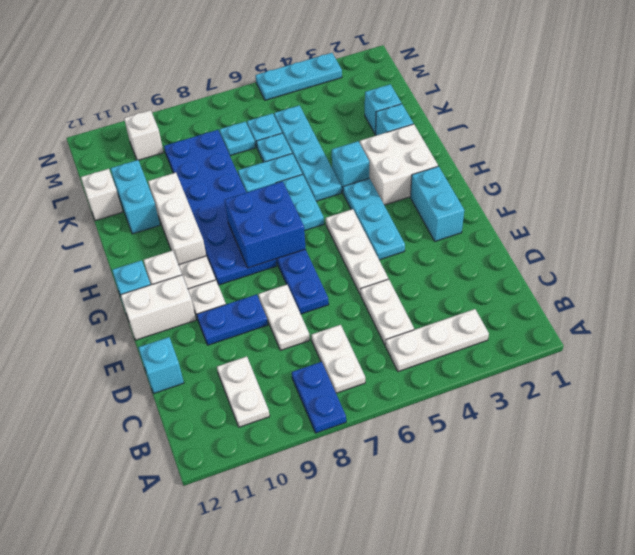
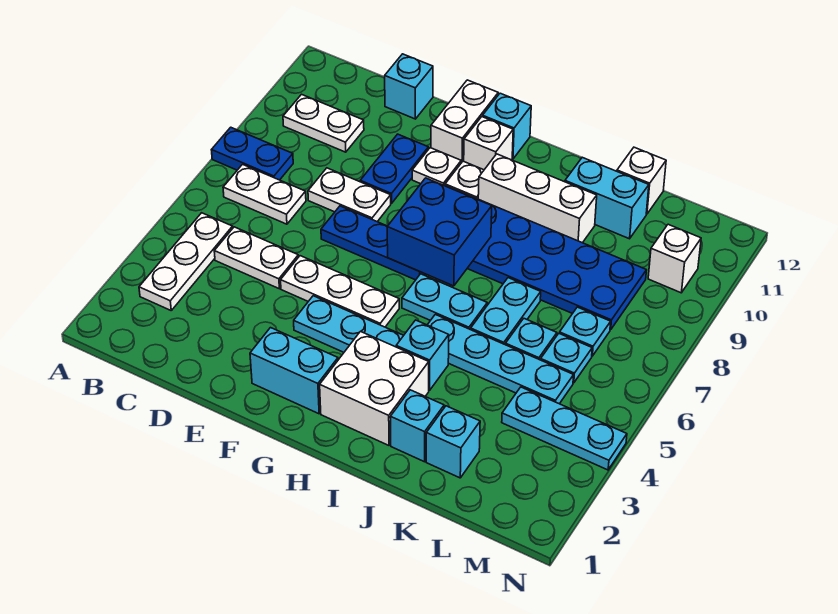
cyan 1x3 plate [255,53,342,100] -> cyan 1x3 plate turned to [502,387,627,470]

